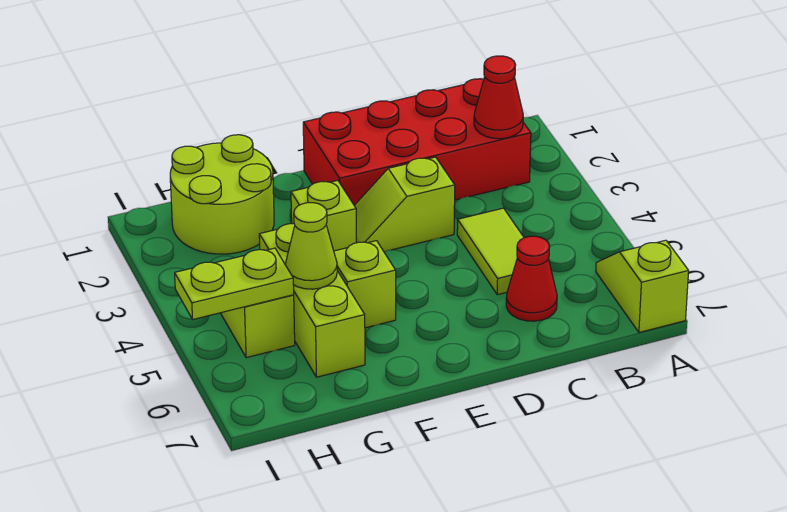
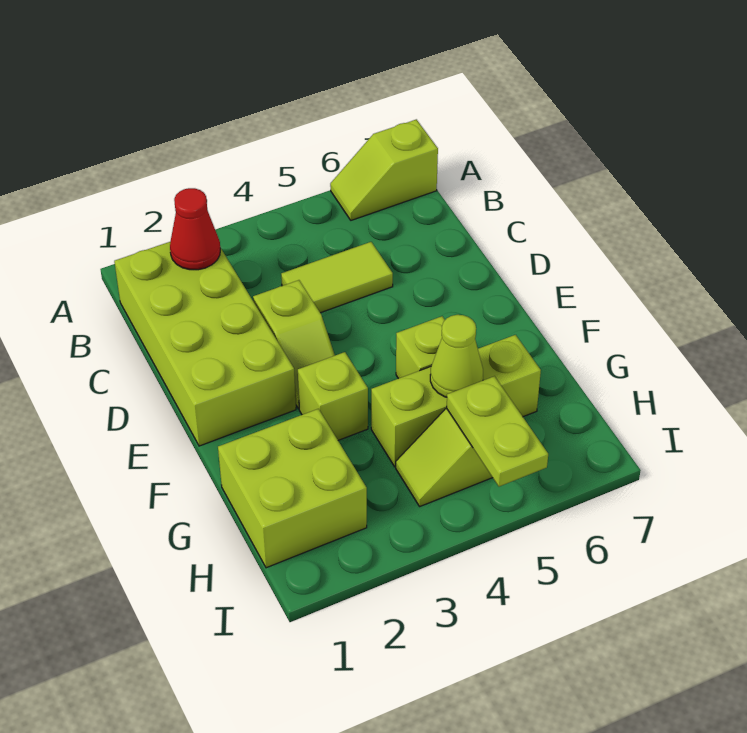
red 2x4 brick [303,79,531,205] -> lime 2x4 brick [114,242,296,446]
red 1x1 cone [506,236,557,321] -> none
lime 2x2 round brick [170,135,274,254] -> lime 2x2 brick [218,409,367,568]

